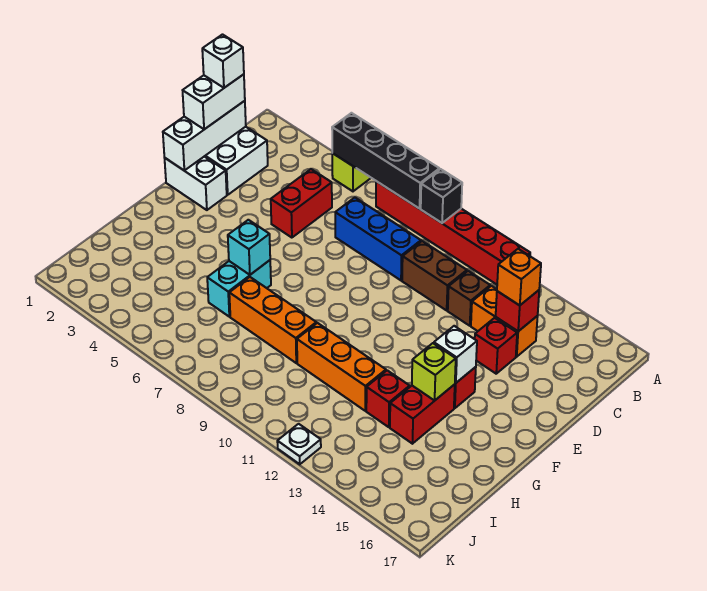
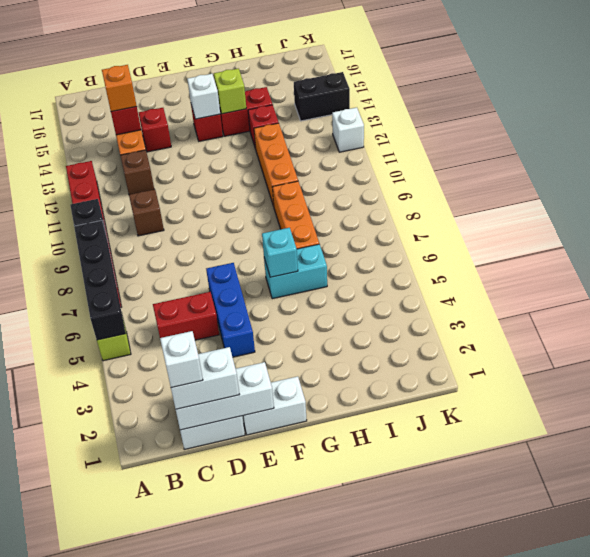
blue 1x3 brick [335,198,421,280] -> blue 1x3 brick moved to [206,263,255,357]
brown 1x2 brick [402,241,467,310] -> brown 1x1 brick [129,189,164,236]
white 1x2 brick [165,156,227,210] -> white 1x2 brick turned to [242,376,307,435]
none -> black 1x2 brick [294,72,350,121]
white 1x1 plate [277,424,321,464] -> white 1x1 brick [332,107,364,152]

